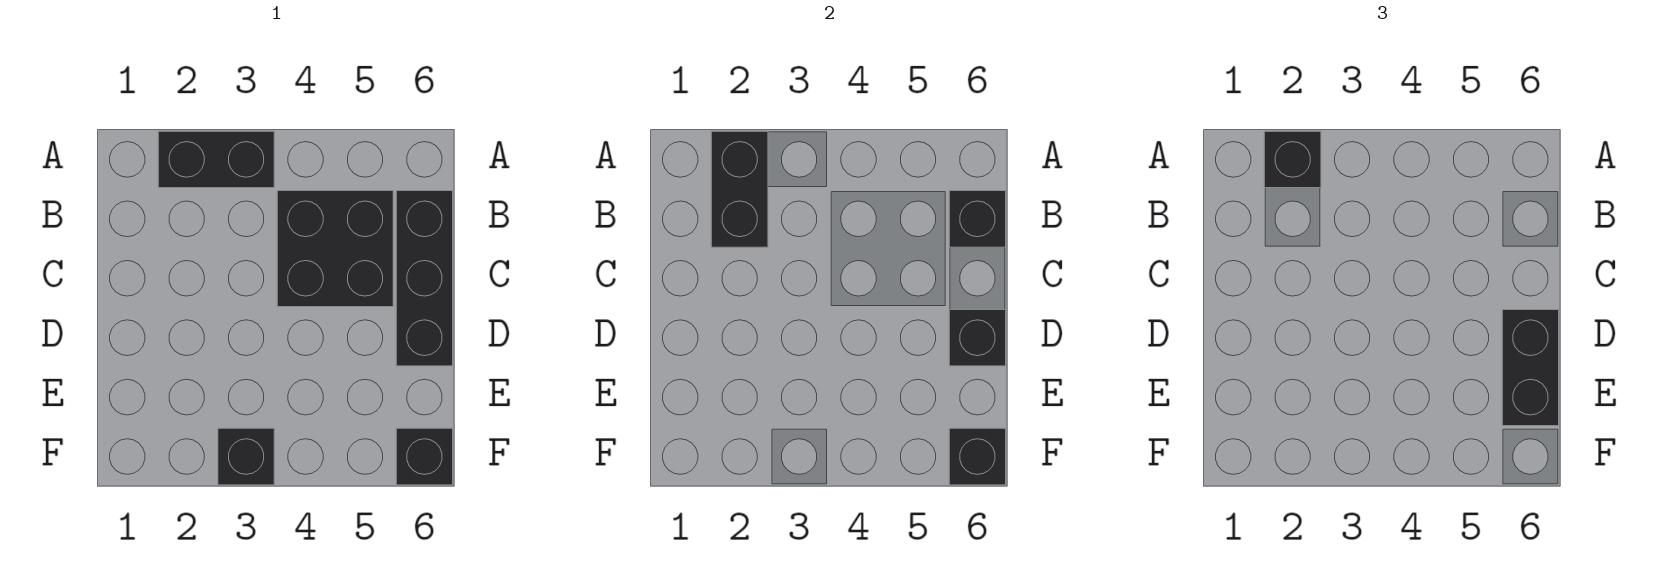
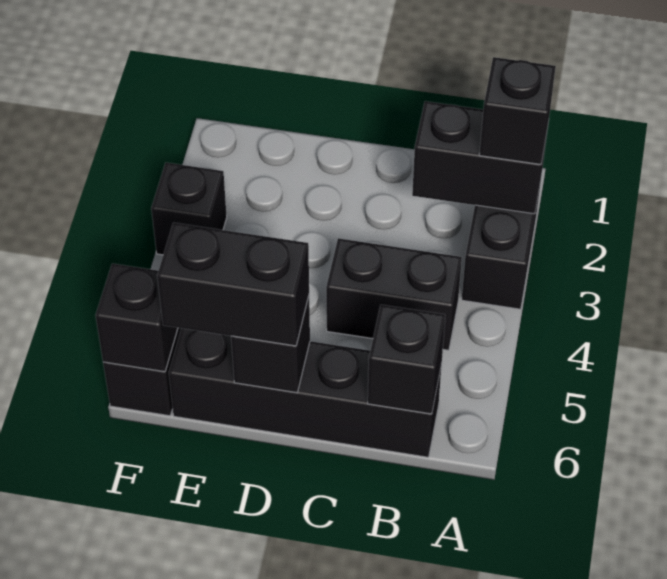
black 2x2 brick [277,191,393,307] -> black 1x2 brick [326,238,462,350]
black 1x3 brick [396,191,453,366] -> black 1x4 brick [169,328,442,457]

